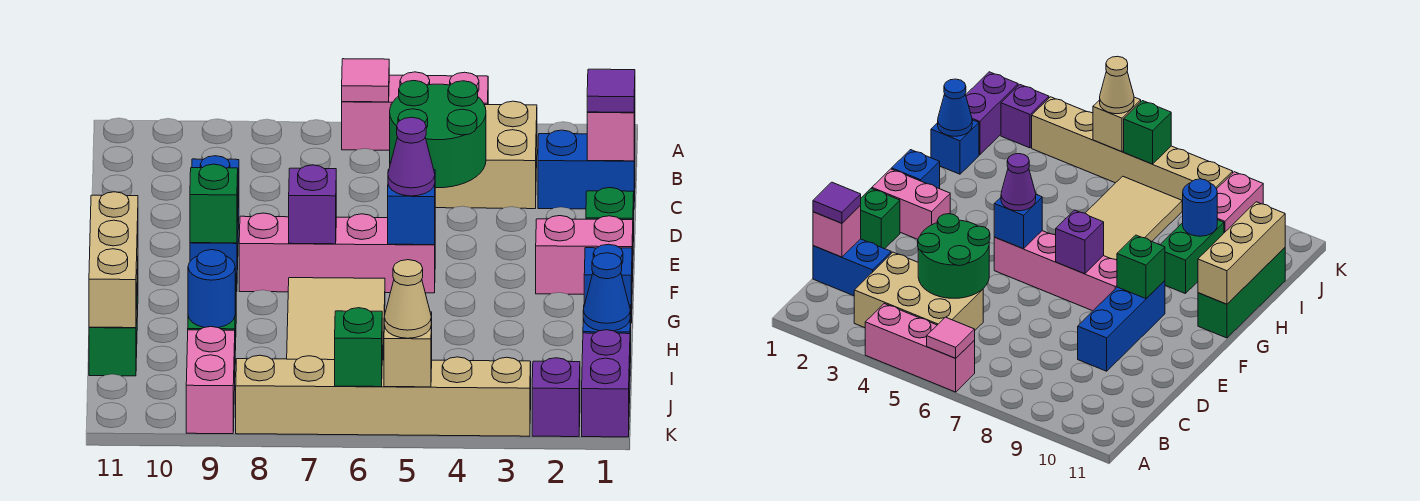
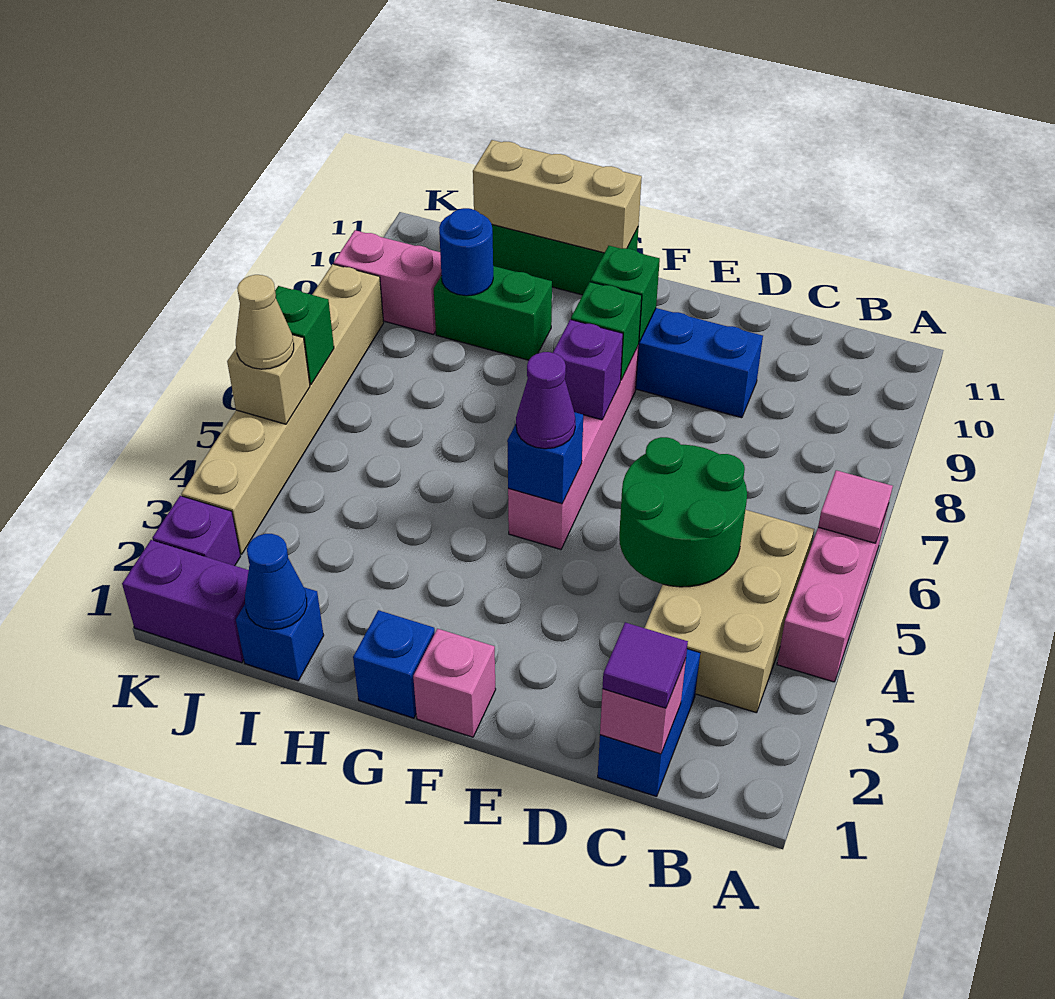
green 1x1 brick [586,188,634,242] -> green 1x1 brick moved to [571,282,642,380]
pink 1x2 brick [536,216,633,294] -> pink 1x1 brick [413,629,496,737]
tan 2x4 tile [287,278,385,360] -> none

